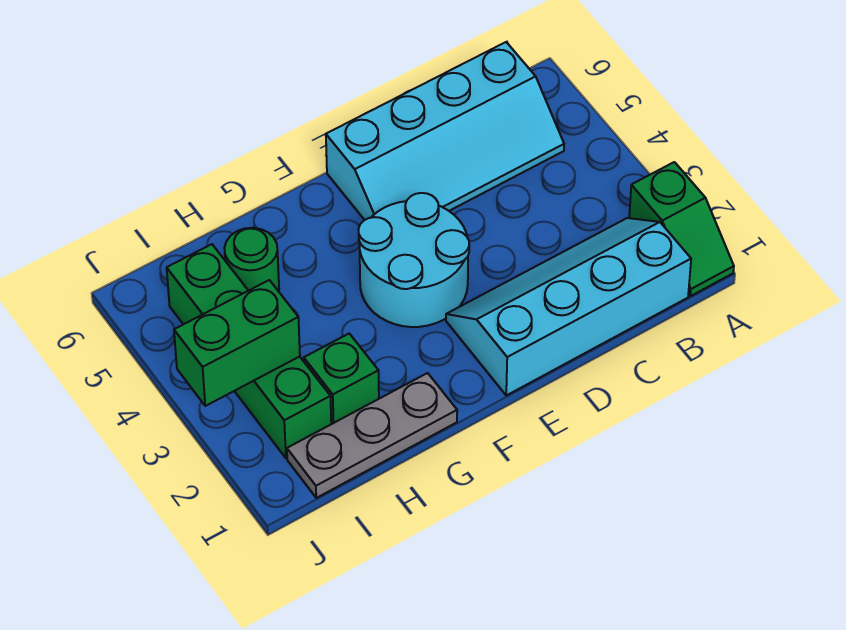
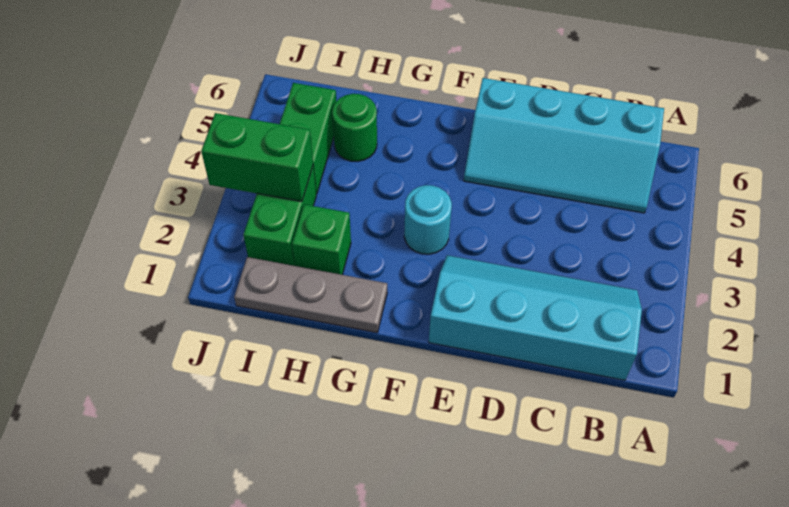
green 1x2 slope [629,162,734,296] -> none
cyan 2x2 round brick [359,193,469,327] -> cyan 1x1 round brick [404,185,452,254]

